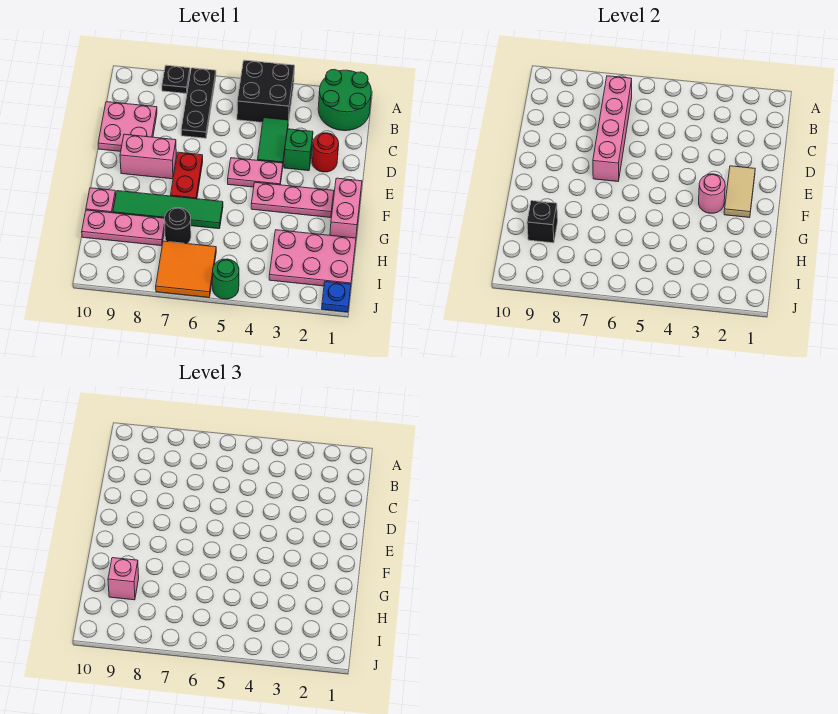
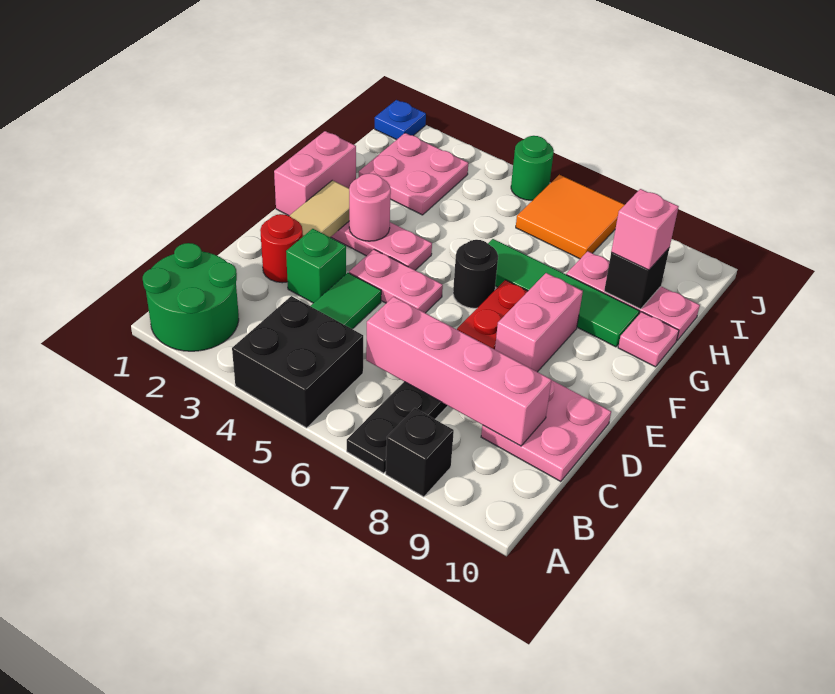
black 1x1 plate [162,65,190,94] -> black 1x1 brick [386,408,454,497]
pink 1x4 brick [593,76,632,182] -> pink 1x4 brick turned to [366,297,552,446]
pink 1x2 brick [120,134,176,179] -> pink 1x2 brick turned to [495,273,583,372]
pink 2x3 plate [269,230,356,286] -> pink 2x2 plate [359,133,468,215]
black 1x1 round brick [165,208,191,244] -> black 1x1 round brick moved to [453,240,498,308]

